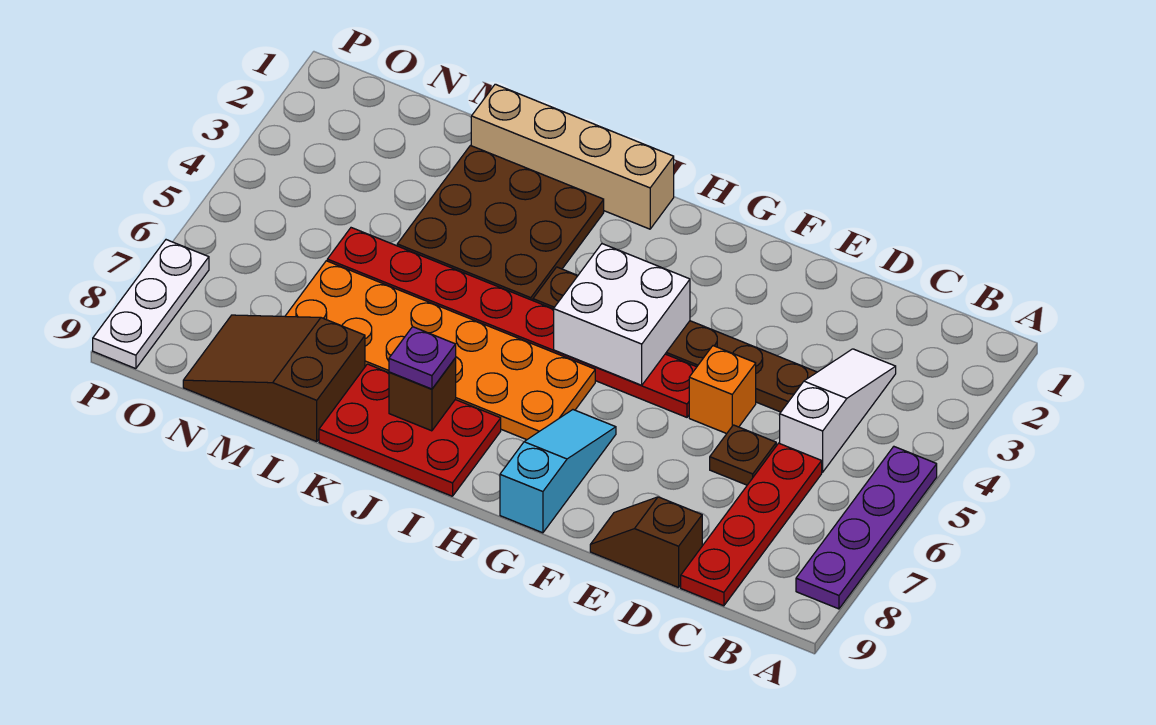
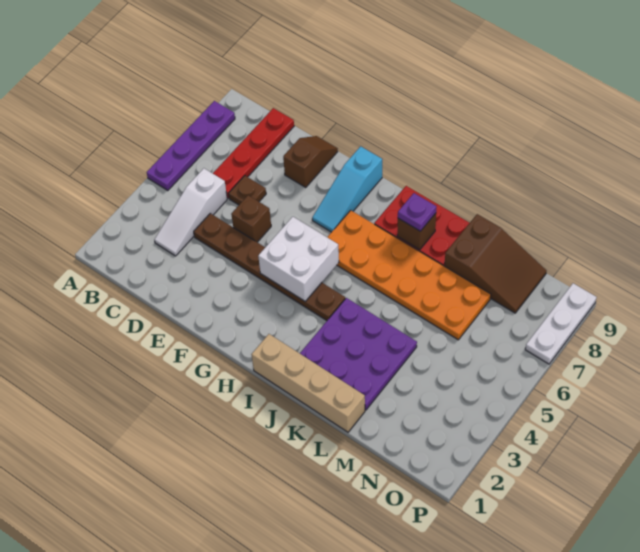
brown 1x2 slope [590,497,702,588] -> brown 1x2 slope turned to [283,136,338,187]
orange 1x1 brick [689,346,756,434] -> brown 1x1 brick [231,195,271,242]
red 1x8 plate [327,228,696,417] -> none
brown 3x3 plate [397,146,604,301] -> purple 3x3 plate [300,298,417,410]

